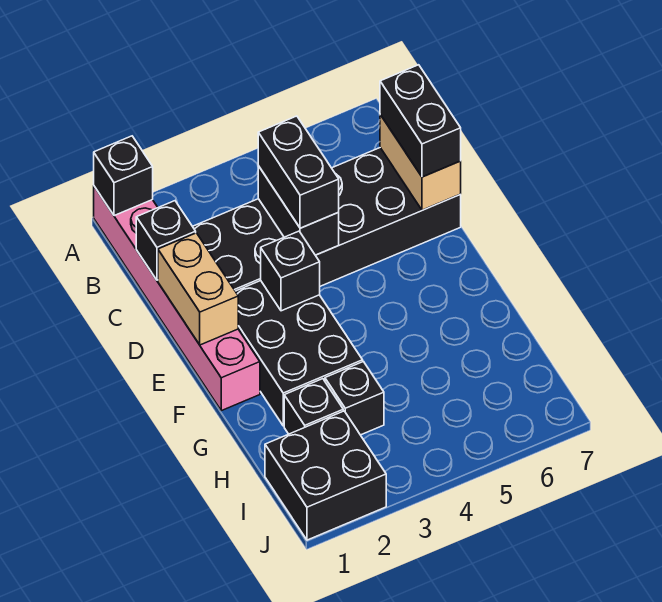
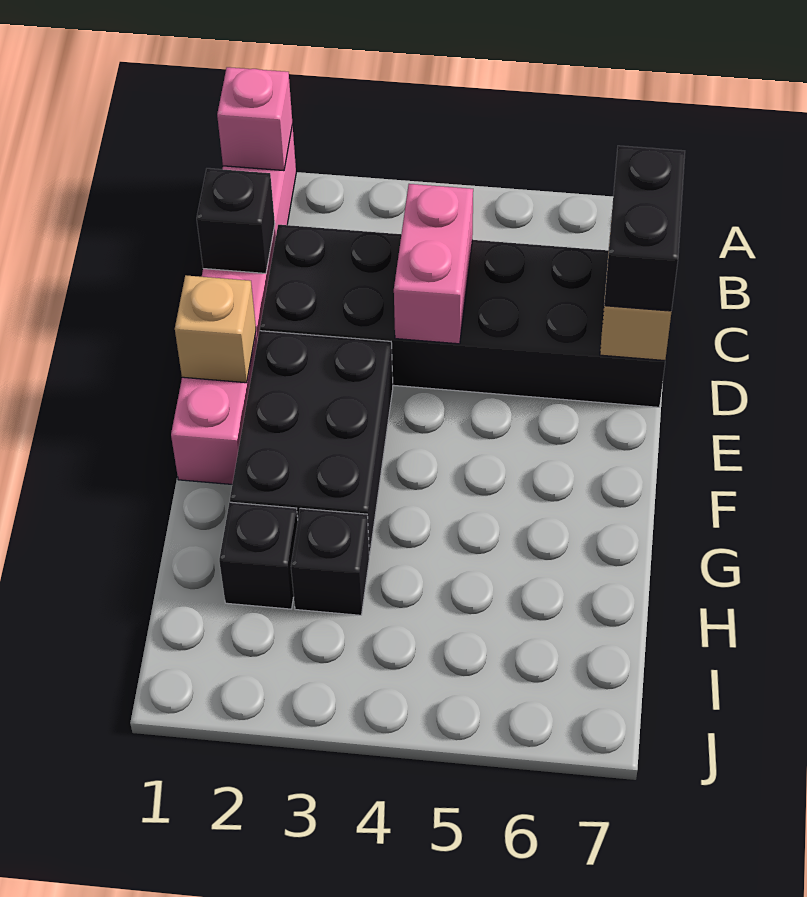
black 1x1 brick [94,136,153,216] -> pink 1x1 brick [217,67,292,171]
black 1x2 brick [258,166,339,255] -> pink 1x2 brick [394,184,473,344]
black 1x2 brick [258,116,339,228] -> none
tan 1x2 brick [158,233,238,345] -> tan 1x1 brick [175,275,256,383]
black 1x1 brick [261,231,320,311] -> none
black 2x2 brick [265,411,386,540] -> none

